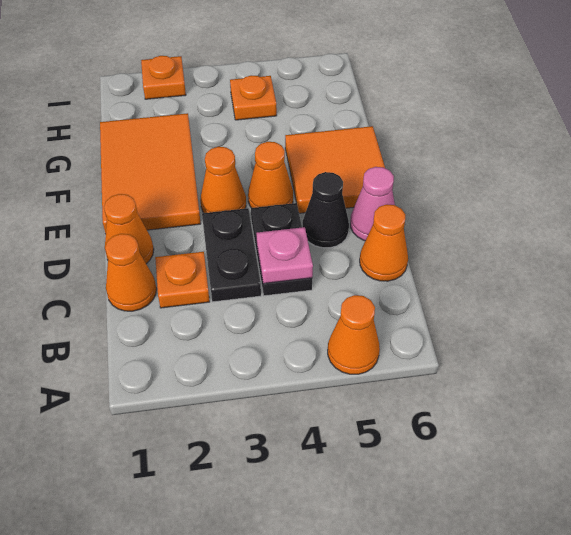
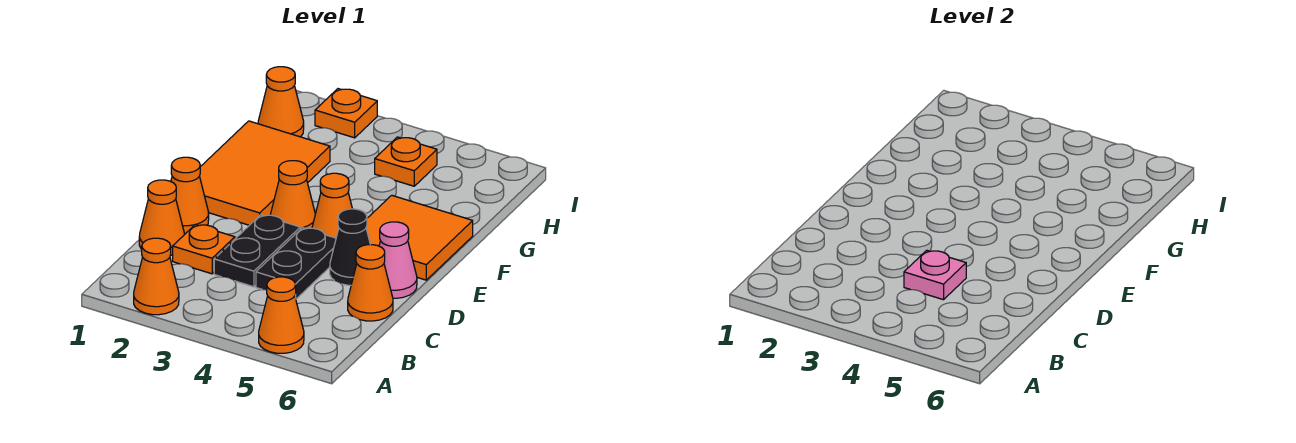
none -> orange 1x1 cone [134,238,179,315]
none -> orange 1x1 cone [258,67,304,137]

